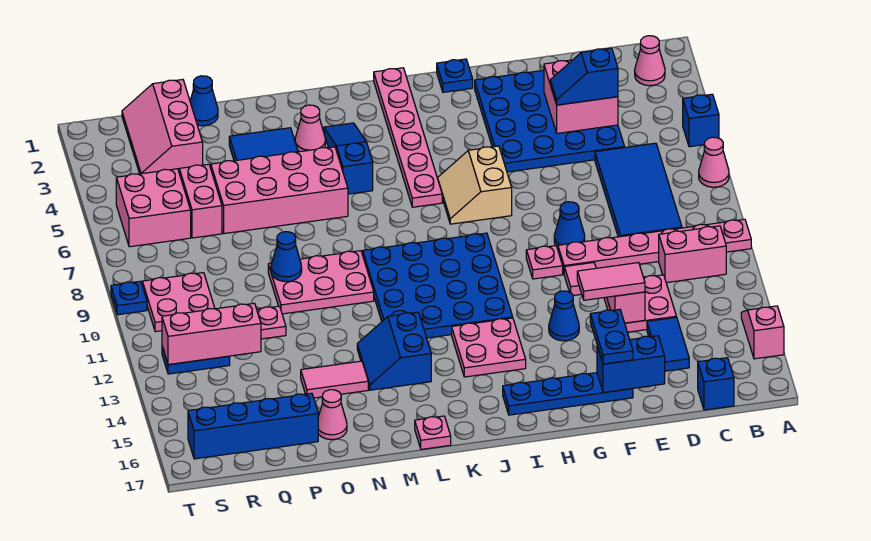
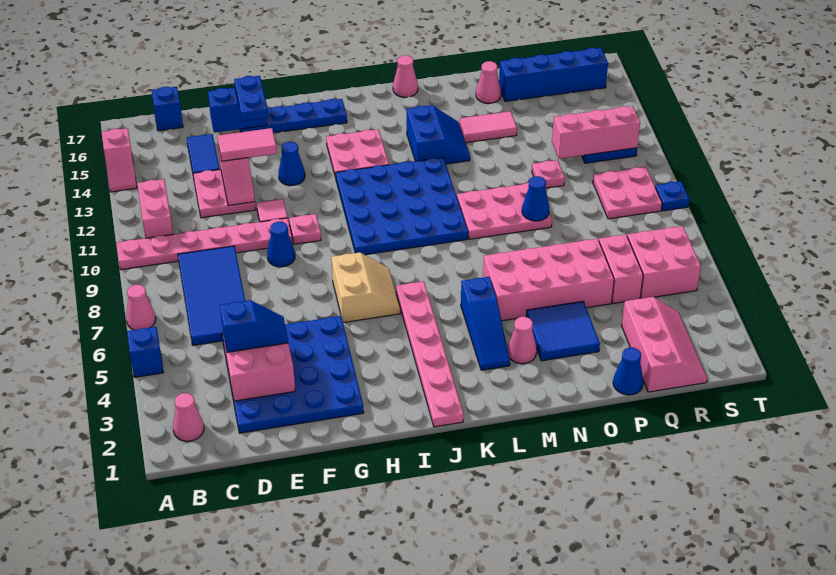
pink 1x2 brick [659,226,726,283] -> pink 1x2 brick turned to [137,179,173,238]
blue 1x1 plate [437,59,473,92] -> none
pink 1x1 plate [415,416,451,449] -> pink 1x1 cone [393,55,418,97]

